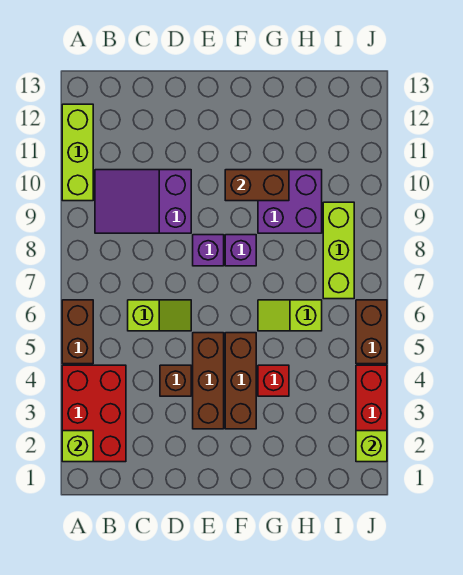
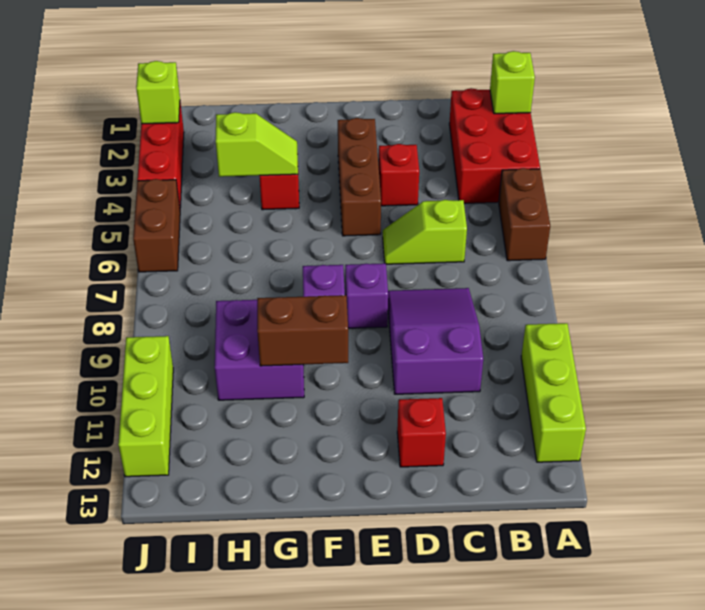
purple 2x3 slope [95,170,191,233] -> purple 2x3 slope turned to [388,288,483,394]
brown 1x1 brick [160,365,191,396] -> red 1x1 brick [379,144,419,206]
none -> red 1x1 brick [397,398,446,467]
brown 1x3 brick [225,333,256,429] -> none
lime 1x2 slope [258,300,322,331] -> lime 1x2 slope moved to [216,112,298,177]
lime 1x3 brick [323,202,354,299] -> lime 1x3 brick moved to [118,336,173,477]

